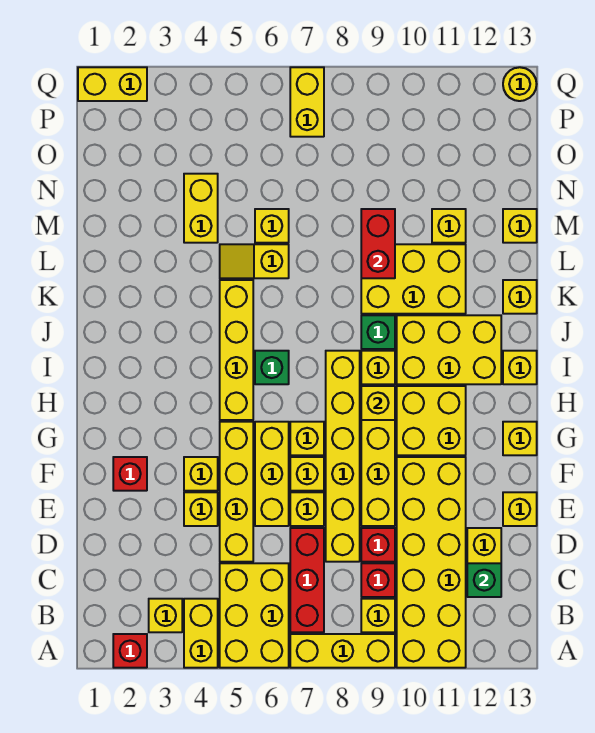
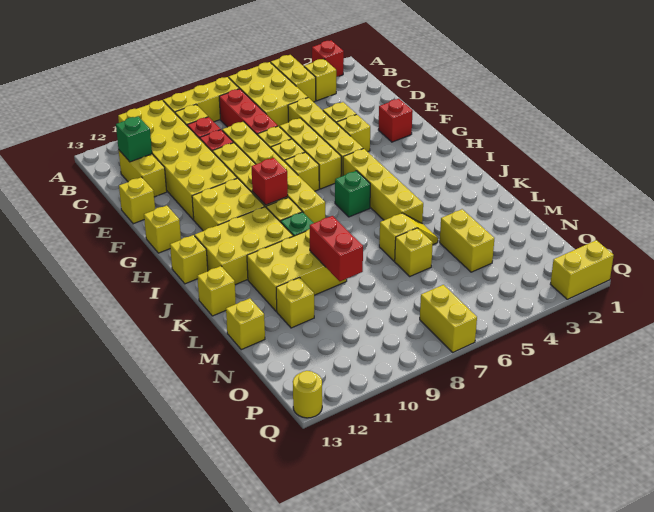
yellow 1x1 brick [361,386,395,420] -> red 1x1 brick [251,158,288,205]

